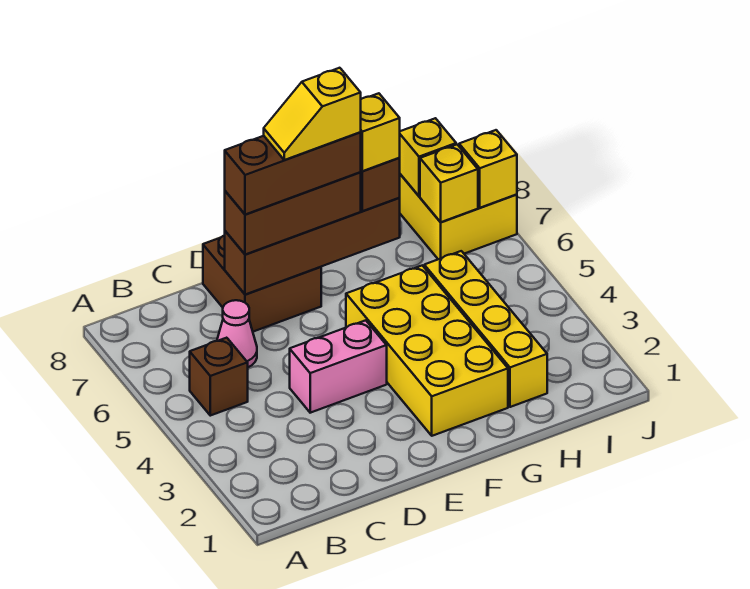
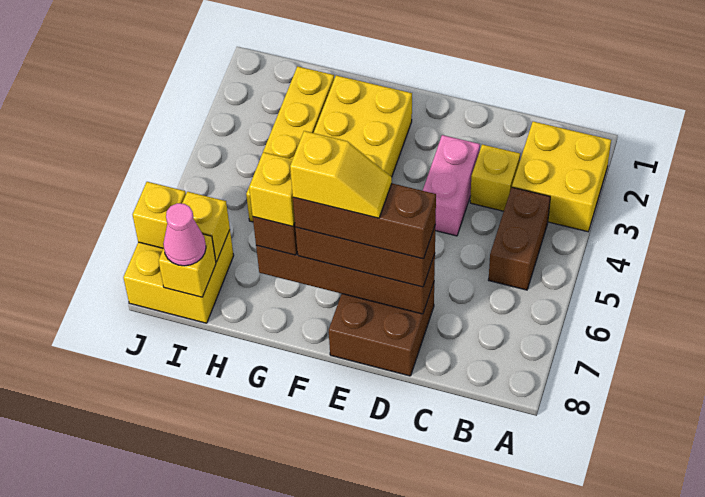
none -> yellow 2x2 brick [512,121,611,232]
brown 1x1 brick [190,338,248,416] -> brown 1x2 brick [489,187,550,290]
none -> yellow 1x1 brick [470,144,520,211]
pink 1x1 cone [217,300,257,367] -> pink 1x1 cone moved to [163,203,206,266]
pink 1x2 brick [290,320,387,413] -> pink 1x2 brick turned to [423,135,480,236]

